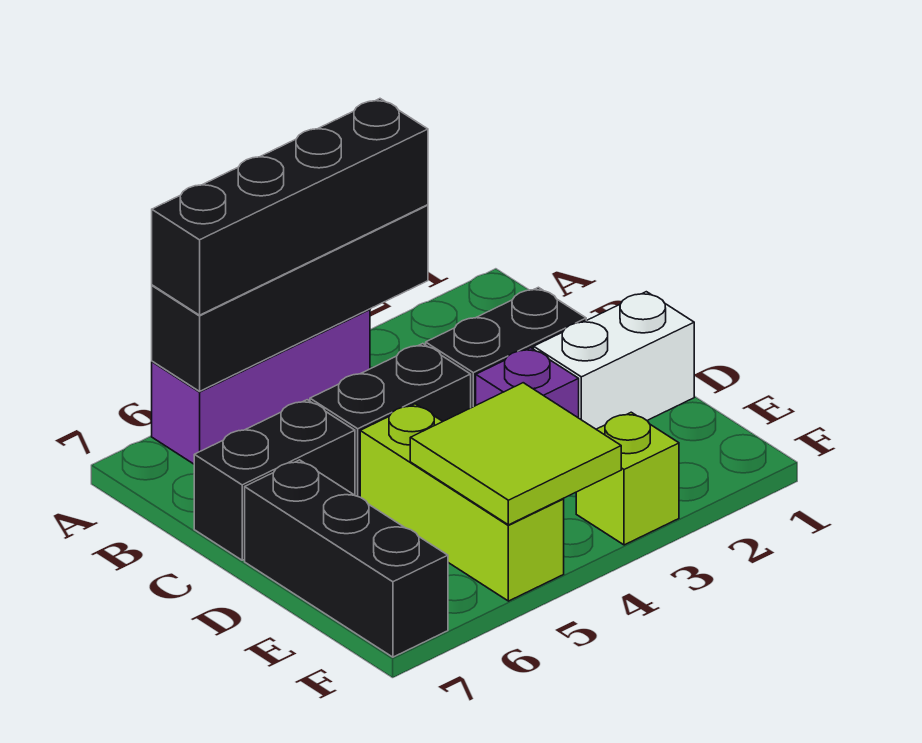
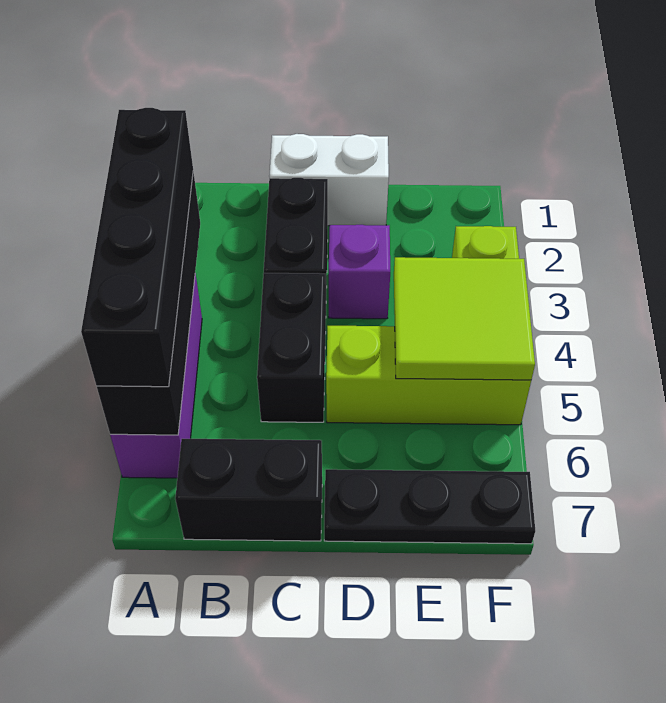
black 1x2 brick [194,400,355,560] -> black 1x2 brick turned to [175,439,322,541]
white 1x2 brick [534,292,694,429] -> white 1x2 brick turned to [269,134,389,226]
black 1x3 brick [245,460,448,657] -> black 1x3 plate [324,469,535,544]

